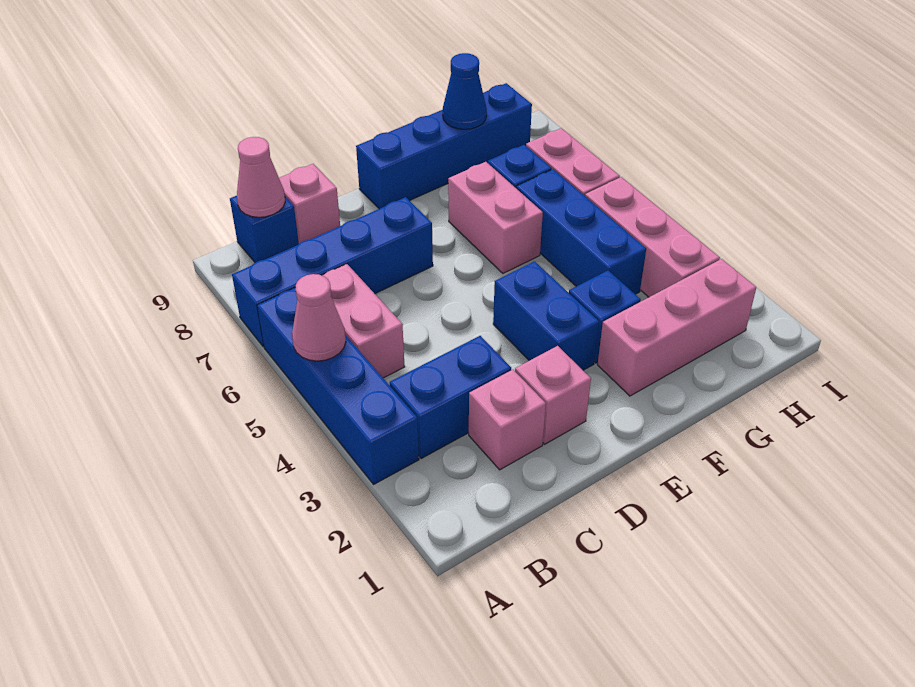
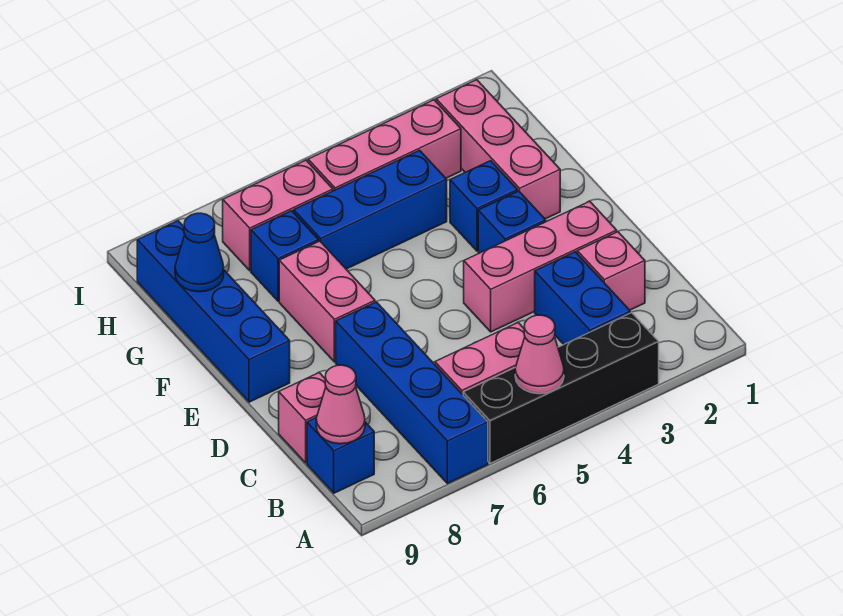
blue 1x4 brick [257,287,419,485] -> black 1x4 brick [463,313,659,463]
pink 1x1 brick [515,346,591,444] -> pink 1x3 brick [464,201,617,332]
blue 1x2 brick [493,261,599,370] -> blue 1x1 brick [478,191,546,253]
pink 1x2 brick [448,162,543,273] -> pink 1x2 brick turned to [279,241,375,362]

